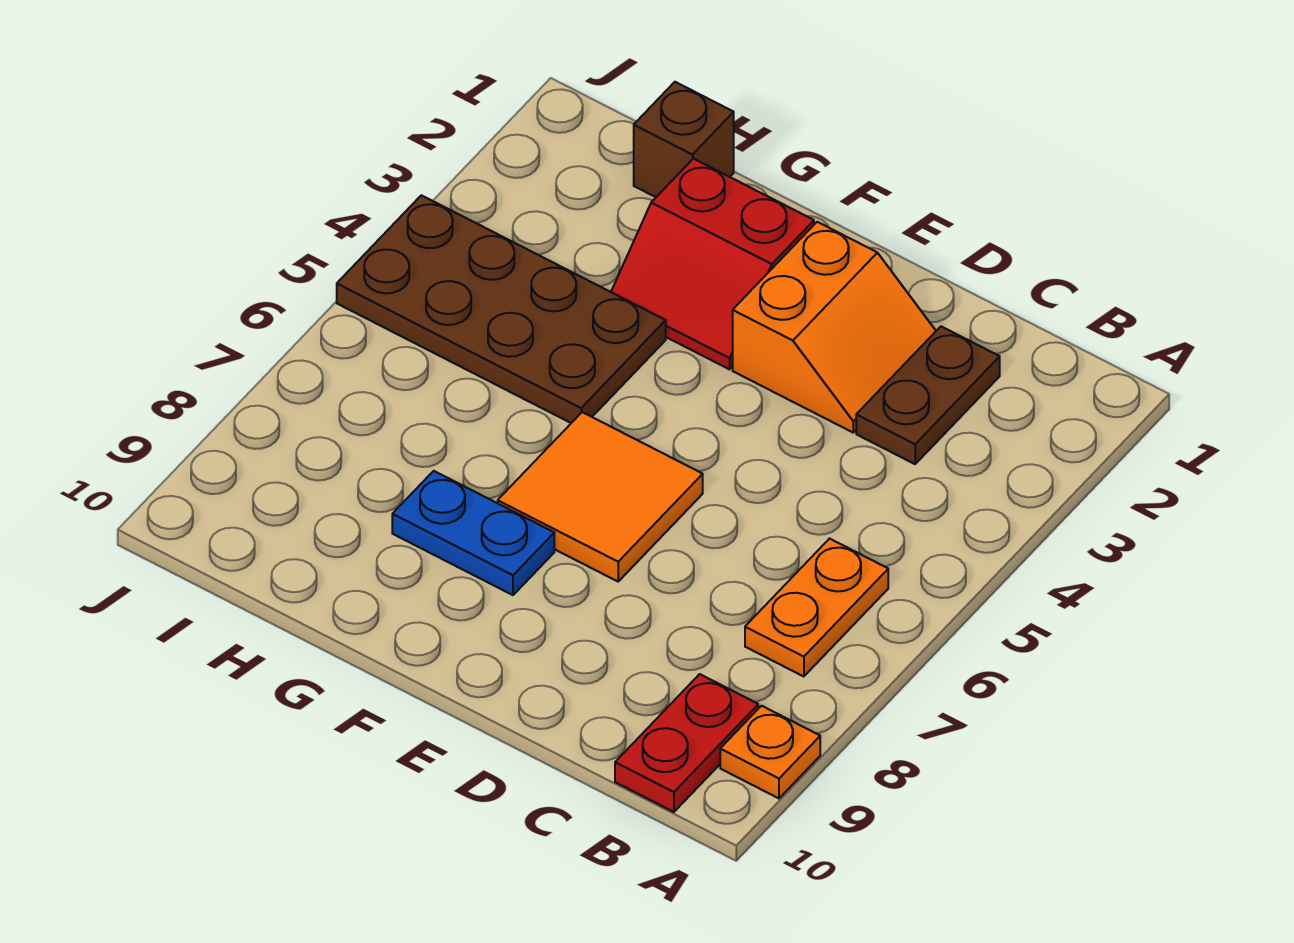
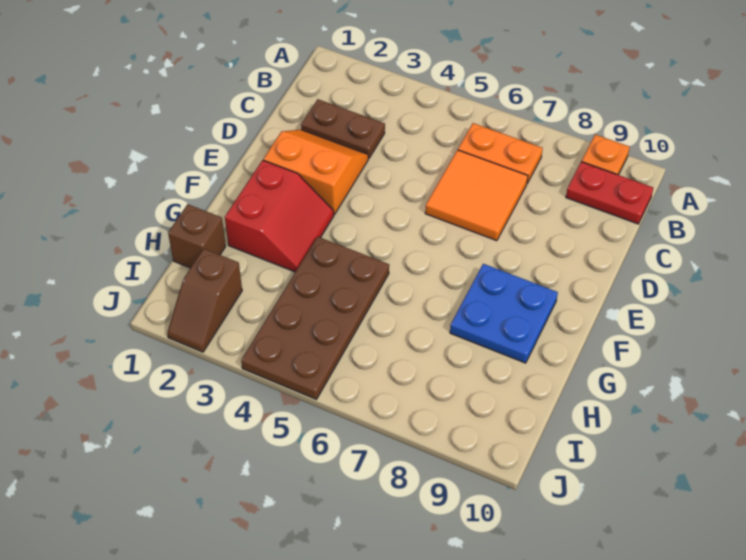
orange 2x2 tile [498,412,703,581] -> orange 2x2 tile moved to [425,150,528,241]
blue 1x2 plate [392,471,554,595] -> blue 2x2 plate [450,264,558,363]
none -> brown 1x2 slope [167,249,242,352]

